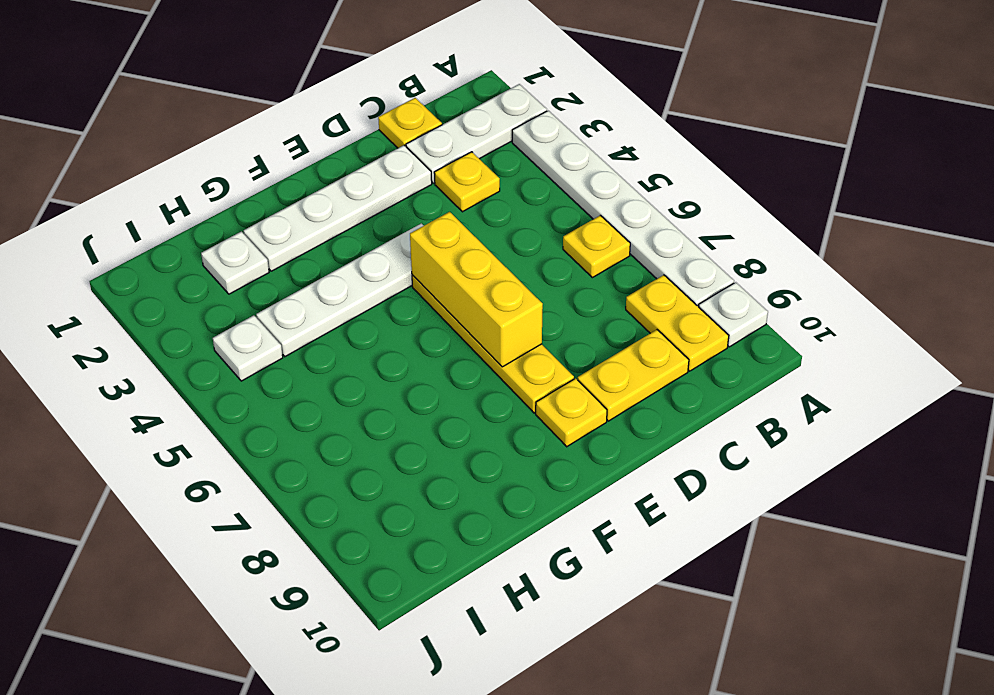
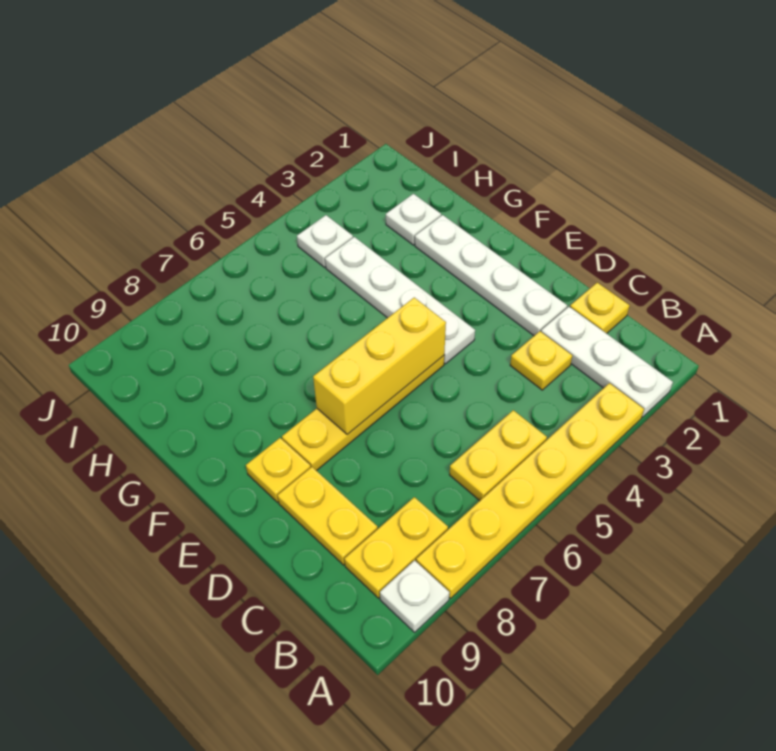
white 1x6 plate [512,111,734,307] -> yellow 1x6 plate [416,383,644,598]
yellow 1x1 plate [563,215,630,278] -> yellow 1x2 plate [450,410,547,501]

